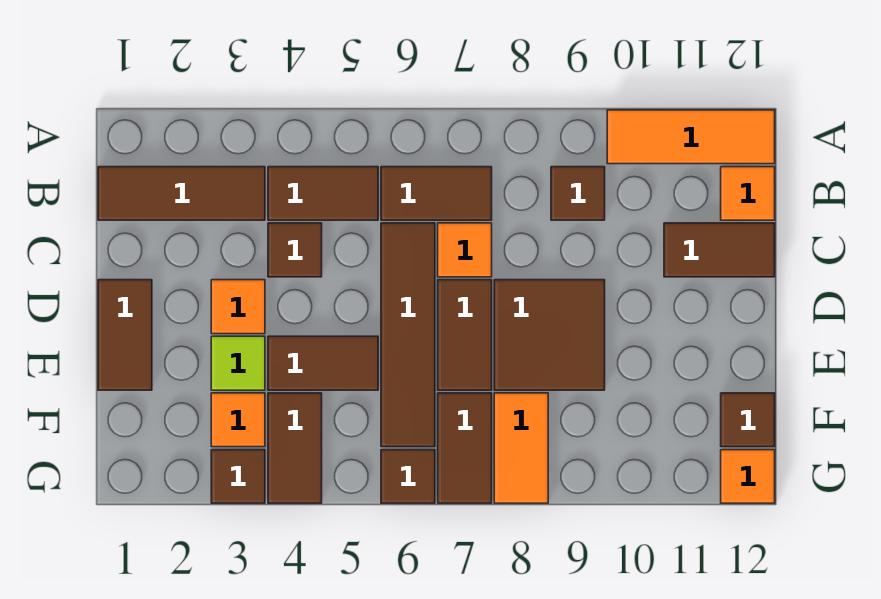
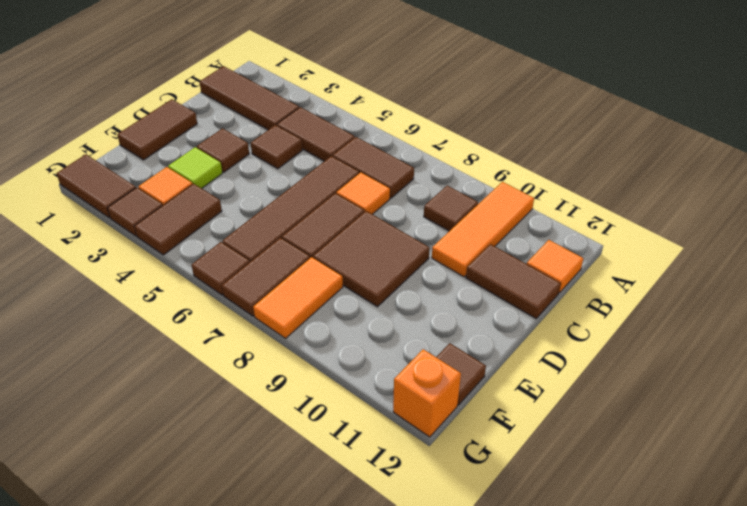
orange 1x3 tile [607,110,775,164] -> orange 1x3 tile turned to [432,182,534,277]
orange 1x1 tile [211,280,265,334] -> brown 1x1 tile [197,128,249,172]
brown 1x2 tile [268,336,378,390] -> brown 1x2 tile moved to [57,154,136,218]
orange 1x1 tile [721,450,775,503] -> orange 1x1 brick [393,349,461,437]

